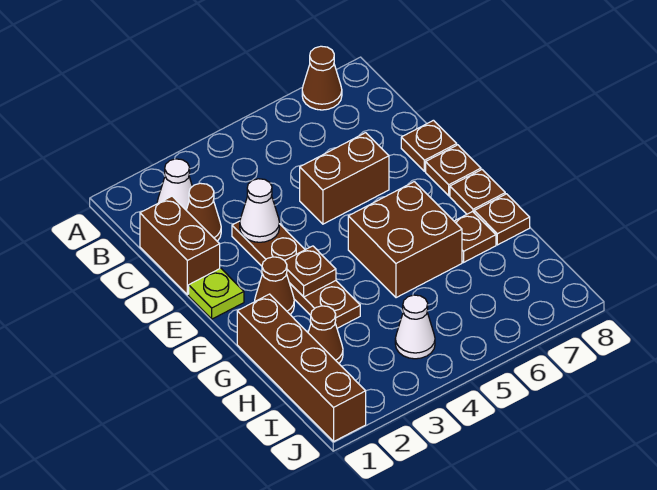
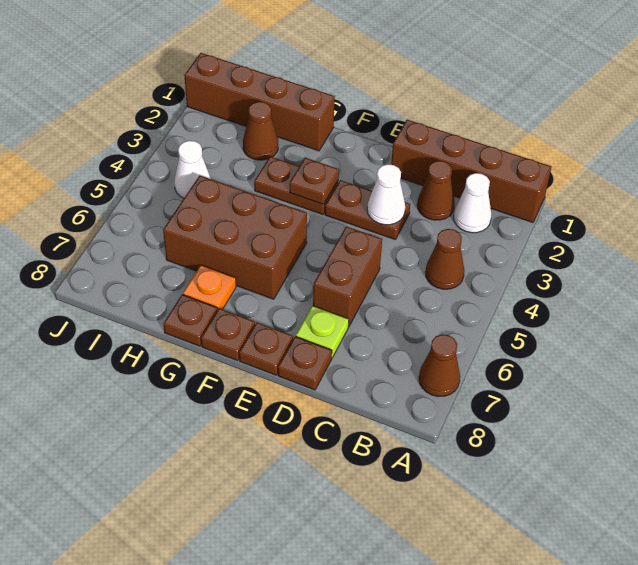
brown 1x2 brick [140,196,220,295] -> brown 1x4 brick [391,120,552,222]
lime 1x1 plate [189,268,244,319] -> lime 1x1 plate moved to [296,306,349,358]
brown 1x1 cone [255,257,294,315] -> brown 1x1 cone moved to [425,229,464,289]
brown 2x2 brick [348,182,462,298] -> brown 2x3 brick [163,176,307,299]
brown 1x1 plate [454,212,496,262] -> orange 1x1 plate [183,265,236,311]

